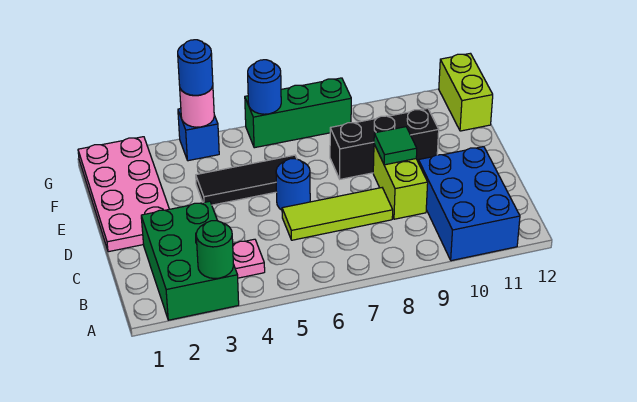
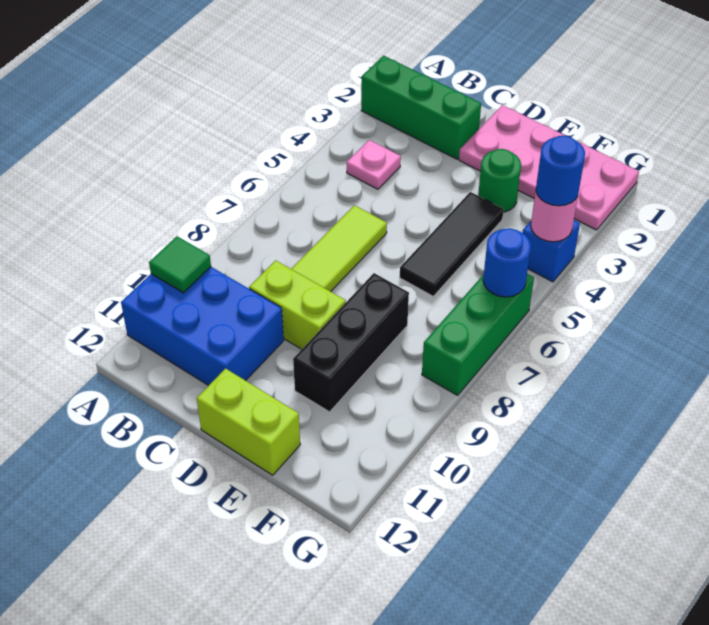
green 2x3 brick [141,201,239,320] -> green 1x3 brick [361,56,481,159]
green 1x1 round brick [196,221,234,279] -> green 1x1 round brick moved to [478,149,521,212]
blue 1x1 round brick [276,159,310,210] -> none
green 1x1 tile [374,127,417,165] -> green 1x1 tile moved to [149,236,211,293]
lime 1x2 brick [439,53,493,131] -> lime 1x2 brick moved to [197,368,300,475]

